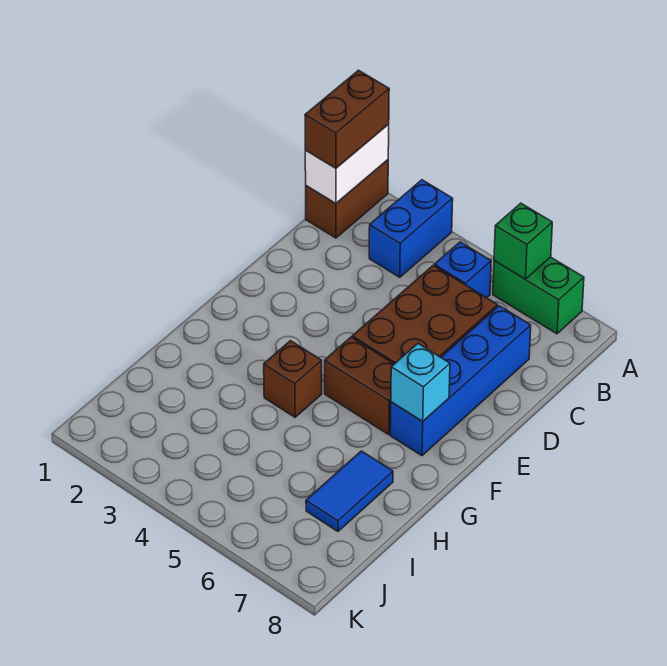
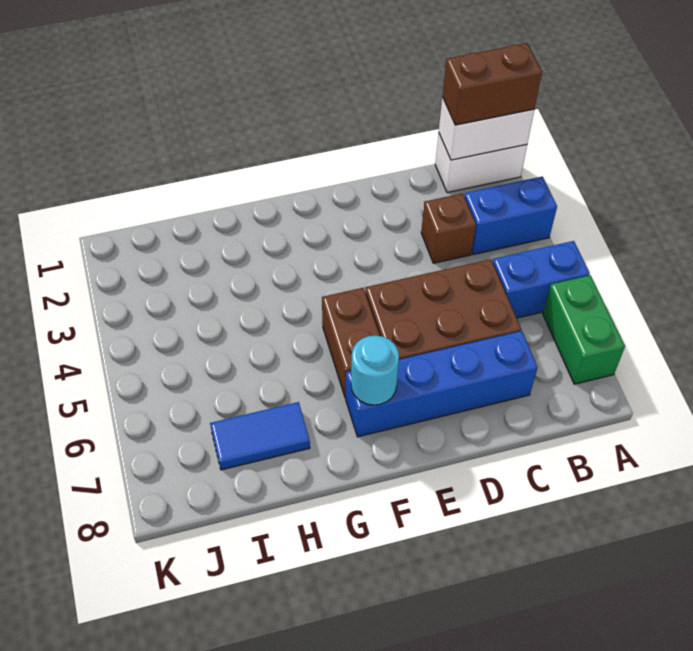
brown 1x2 brick [306,160,388,238] -> white 1x2 brick [435,133,527,192]
green 1x1 brick [494,203,552,279] -> none
blue 1x1 brick [434,242,491,298] -> blue 1x2 brick [493,241,590,318]
cyan 1x1 brick [391,344,450,421] -> cyan 1x1 round brick [351,335,399,405]
brown 1x1 brick [264,341,322,417] -> brown 1x1 brick moved to [421,193,476,263]

